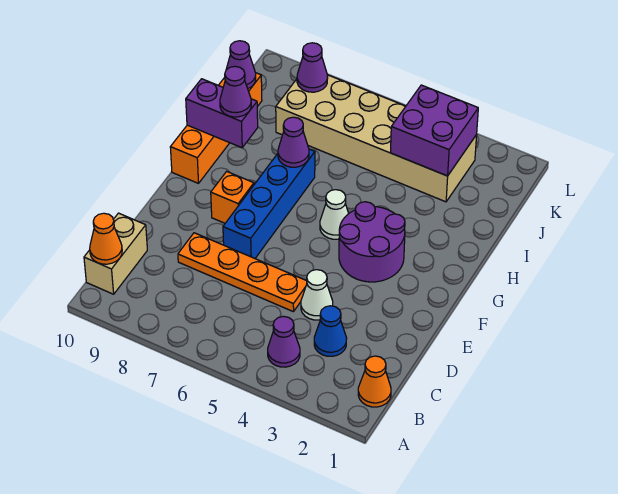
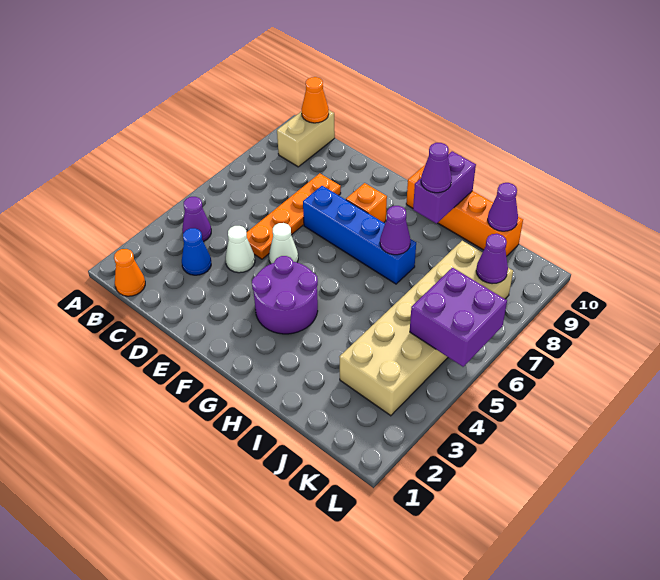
tan 1x2 brick [84,213,147,294] -> tan 1x2 brick turned to [277,110,335,167]
white 1x1 cone [320,190,349,239] -> white 1x1 cone moved to [269,223,298,264]
purple 2x2 brick [390,85,478,176] -> purple 2x2 brick moved to [410,268,507,367]

